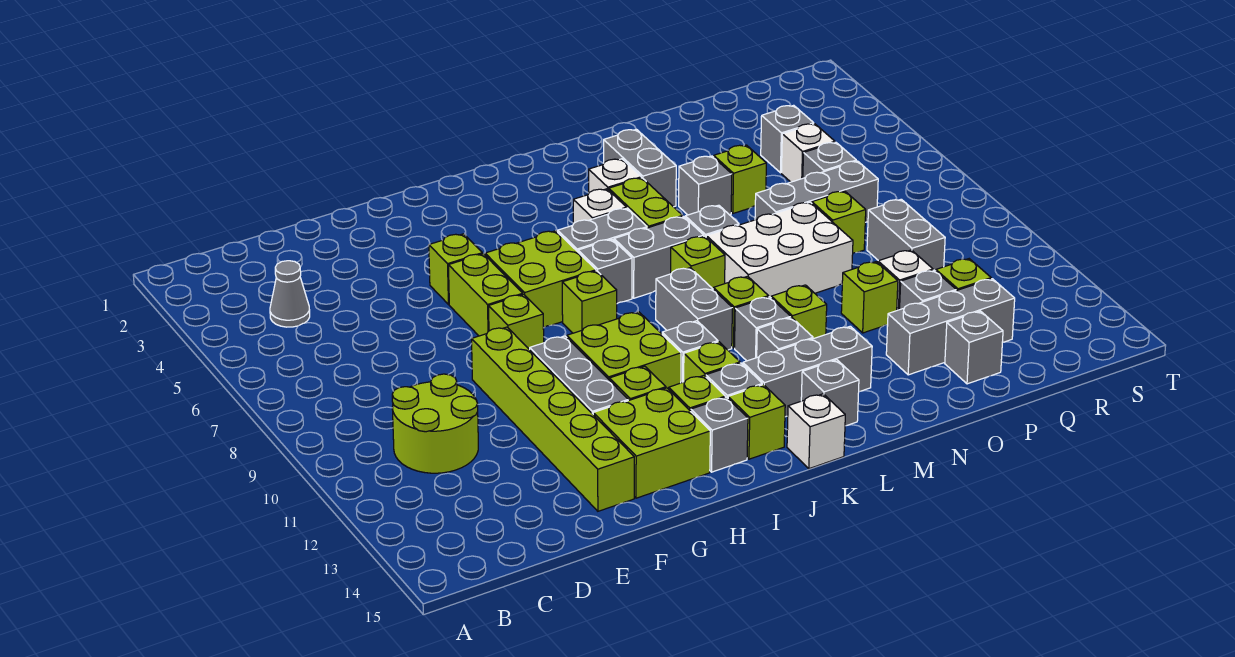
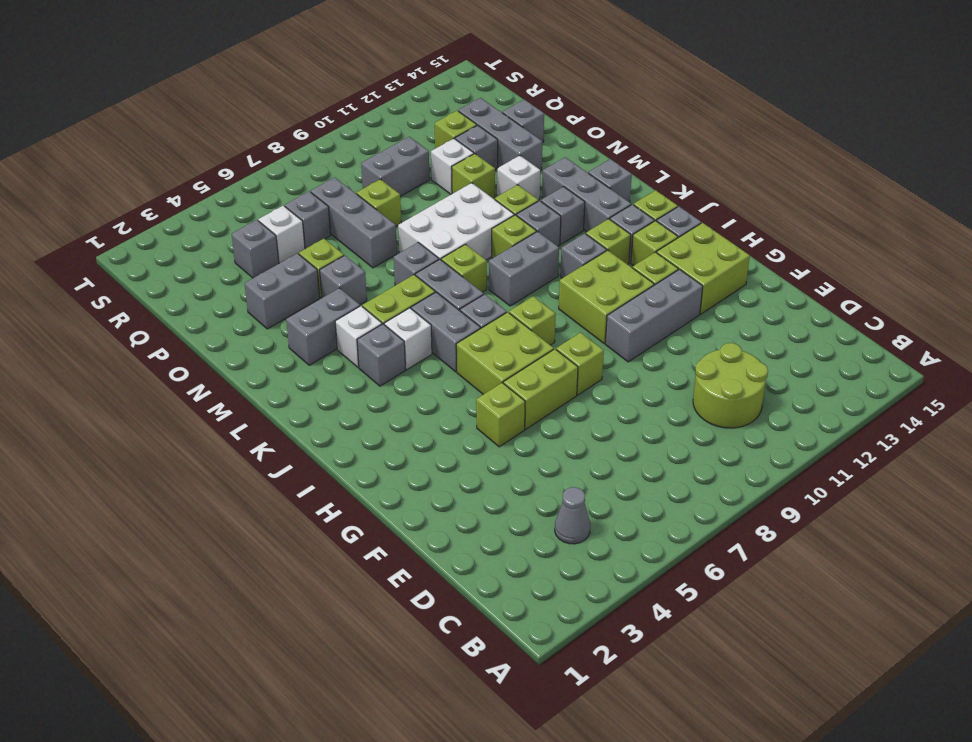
lime 1x6 brick [472,327,634,511] -> none
none -> grey 1x1 brick [357,324,406,386]
white 1x1 brick [787,394,845,469] -> white 1x1 brick moved to [497,156,541,200]
white 2x3 brick [706,202,853,298] -> white 2x3 brick turned to [398,183,514,260]
none -> grey 1x2 brick [245,253,320,329]

